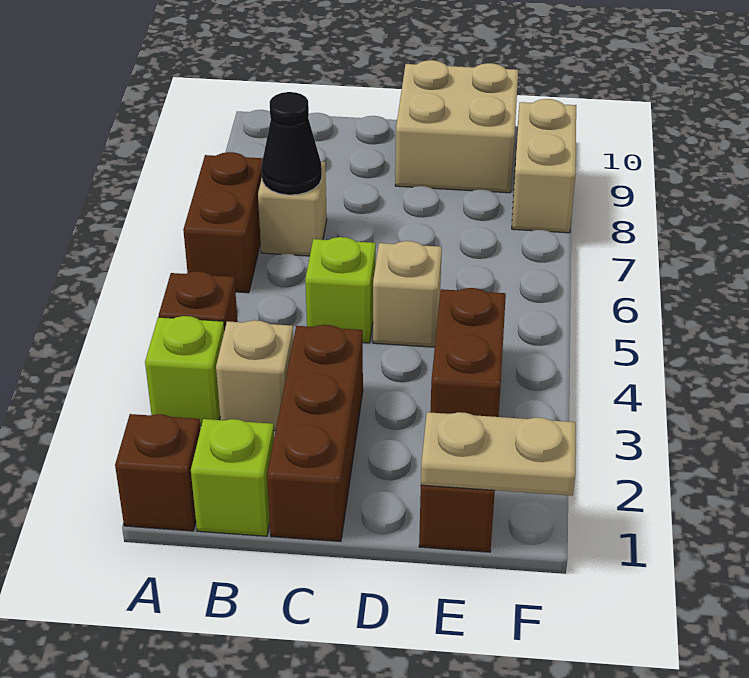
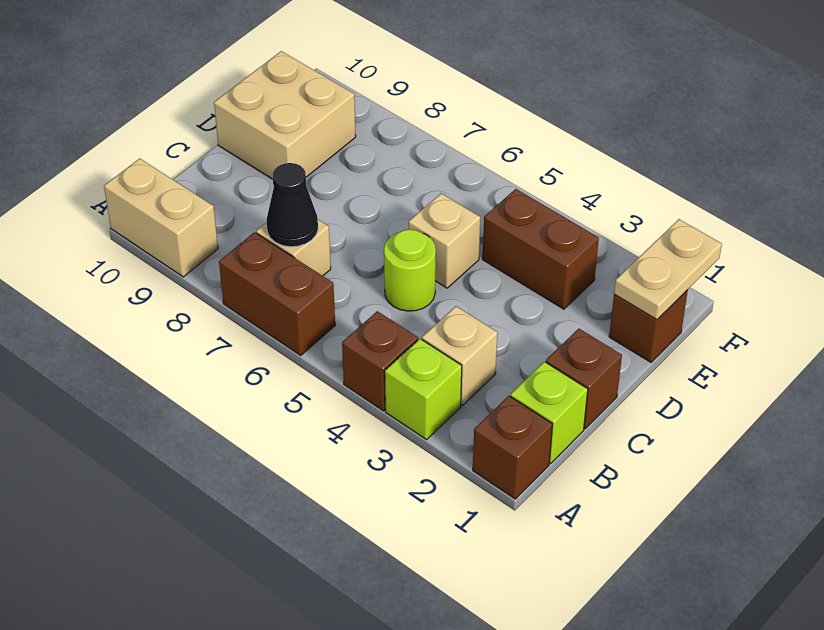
brown 1x3 brick [267,325,363,542] -> brown 1x1 brick [546,329,622,429]
lime 1x1 brick [305,237,376,343] -> lime 1x1 round brick [384,229,436,311]
tan 1x2 brick [512,99,576,233] -> tan 1x2 brick moved to [104,158,218,277]

